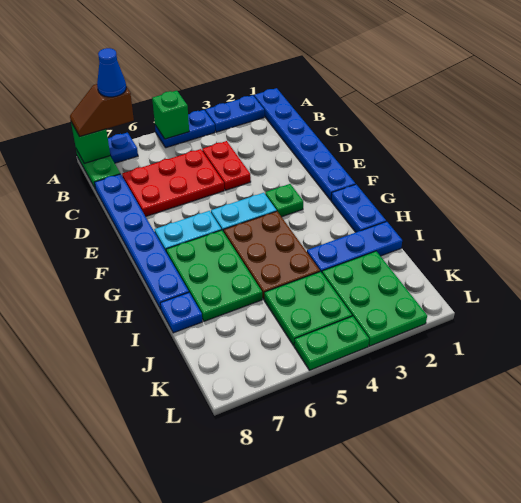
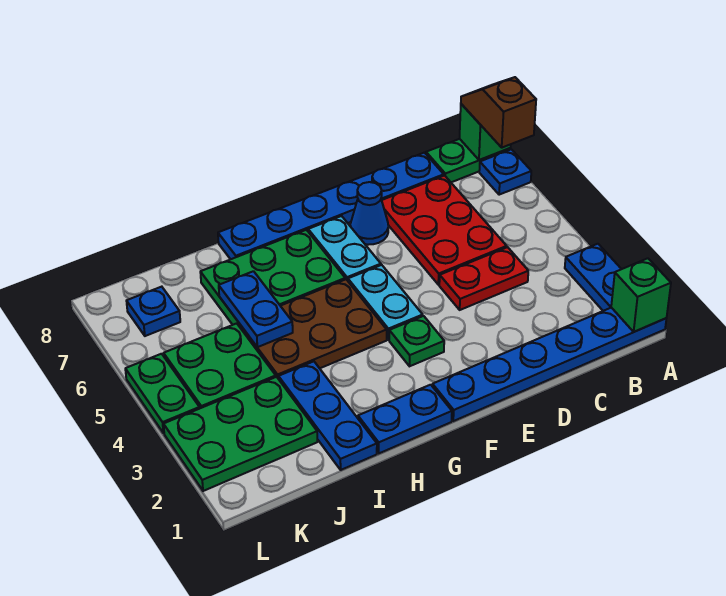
blue 1x2 plate [155,110,215,148] -> blue 1x2 plate moved to [219,271,293,347]
green 1x1 brick [152,91,189,139] -> green 1x1 brick moved to [611,258,671,332]
blue 1x1 cone [97,48,126,97] -> blue 1x1 cone moved to [350,182,388,245]
blue 1x1 plate [160,293,202,333] -> blue 1x1 plate moved to [127,287,180,336]

